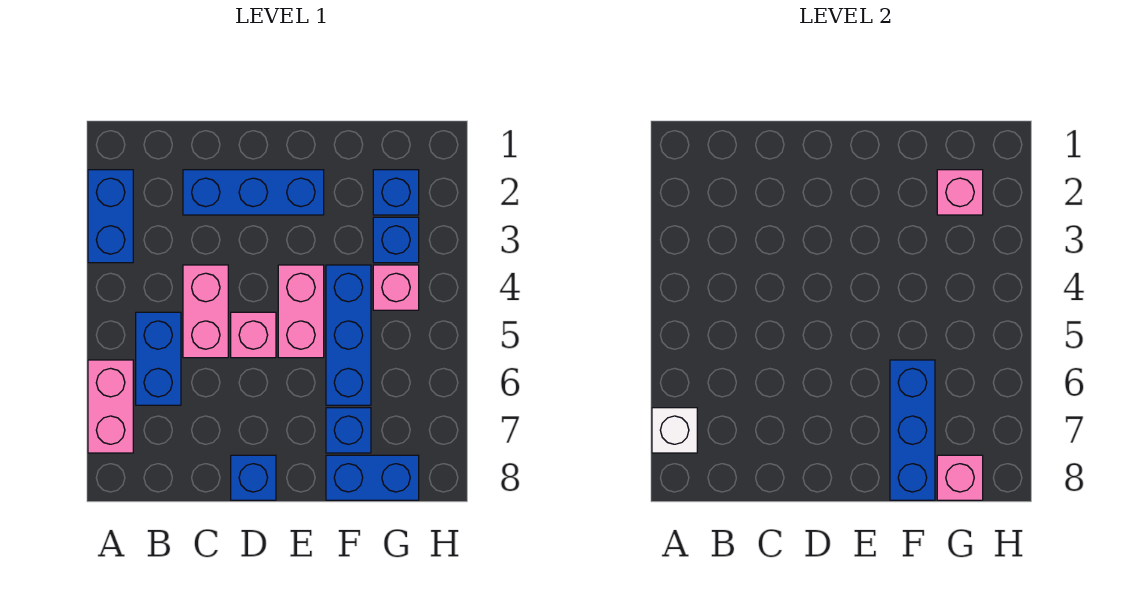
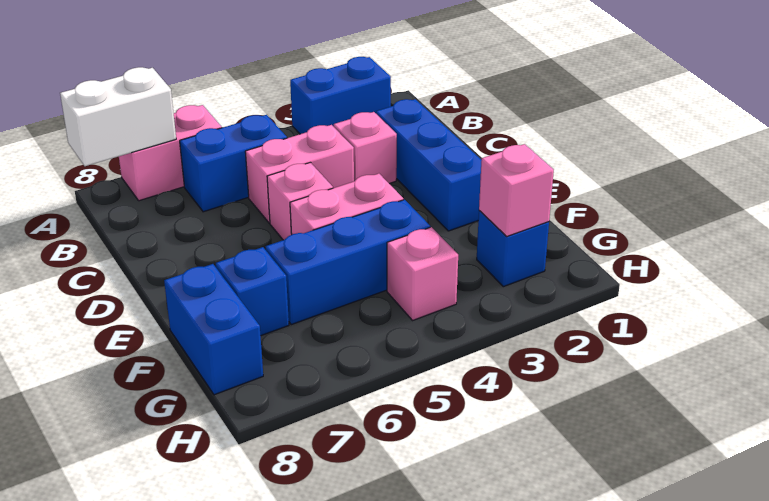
white 1x1 brick [652,408,697,453] -> white 1x2 brick [60,67,176,166]
blue 1x1 brick [231,455,276,500] -> none
blue 1x3 brick [890,360,935,500] -> none
blue 1x1 brick [373,217,419,263] -> none
pink 1x1 brick [937,455,983,500] -> pink 1x1 brick moved to [334,112,397,184]

